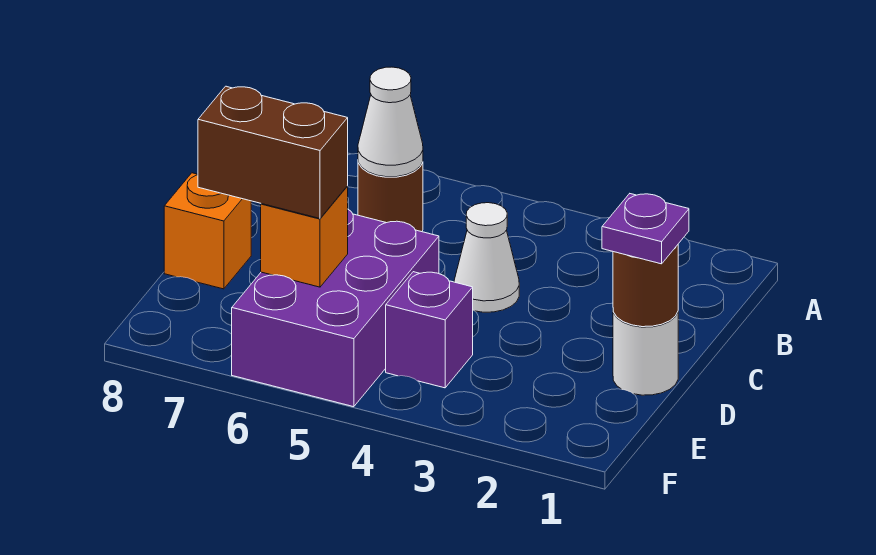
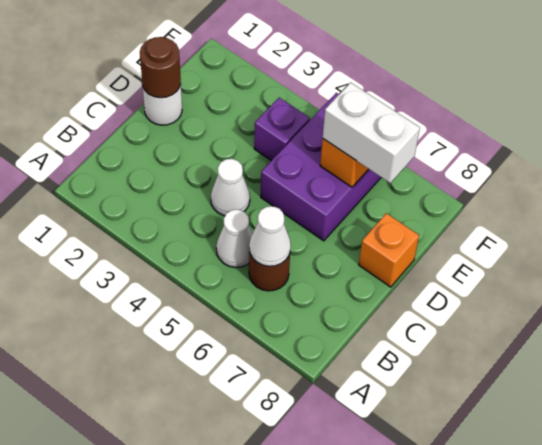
none -> white 1x1 cone [216,210,252,268]
purple 1x1 plate [602,194,689,264] -> none
brown 1x2 brick [198,86,348,218] -> white 1x2 brick [323,83,420,183]

